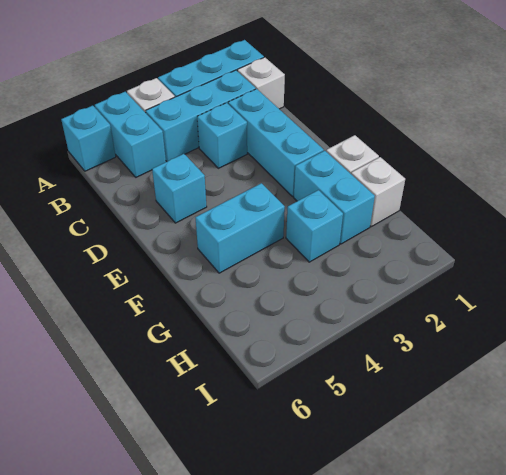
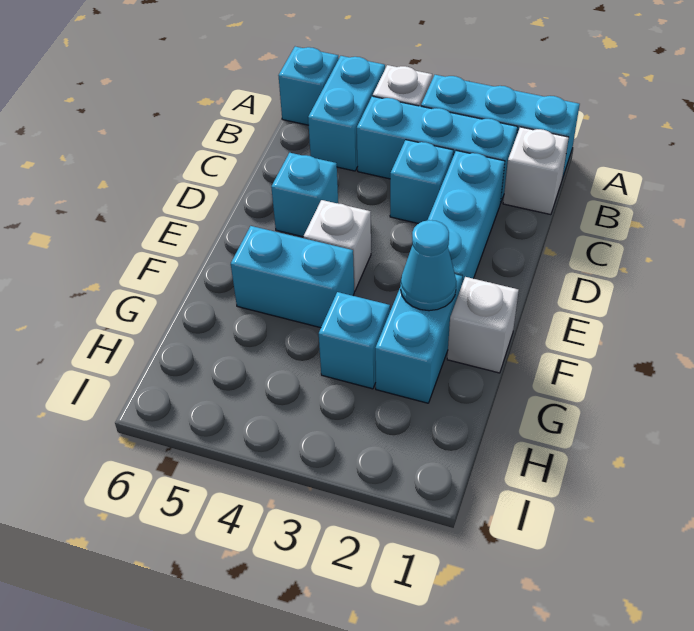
none -> cyan 1x1 cone [401,220,457,311]
white 1x1 brick [351,157,405,227] -> white 1x1 brick moved to [303,200,371,291]

